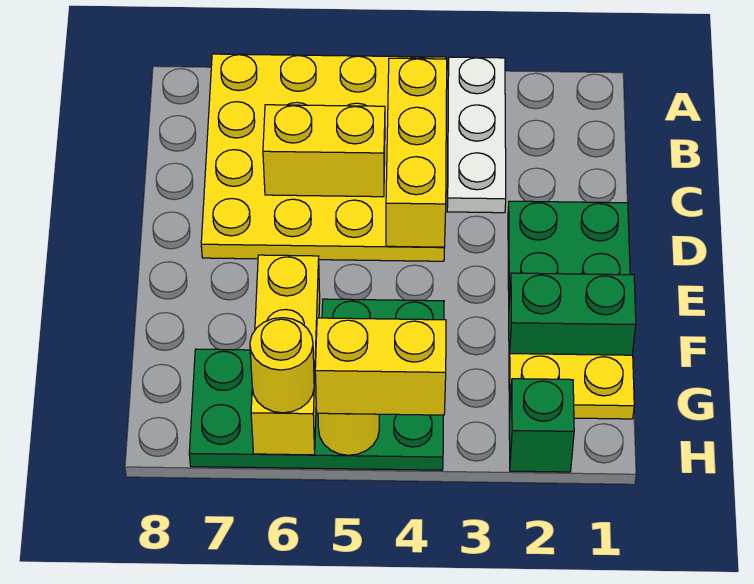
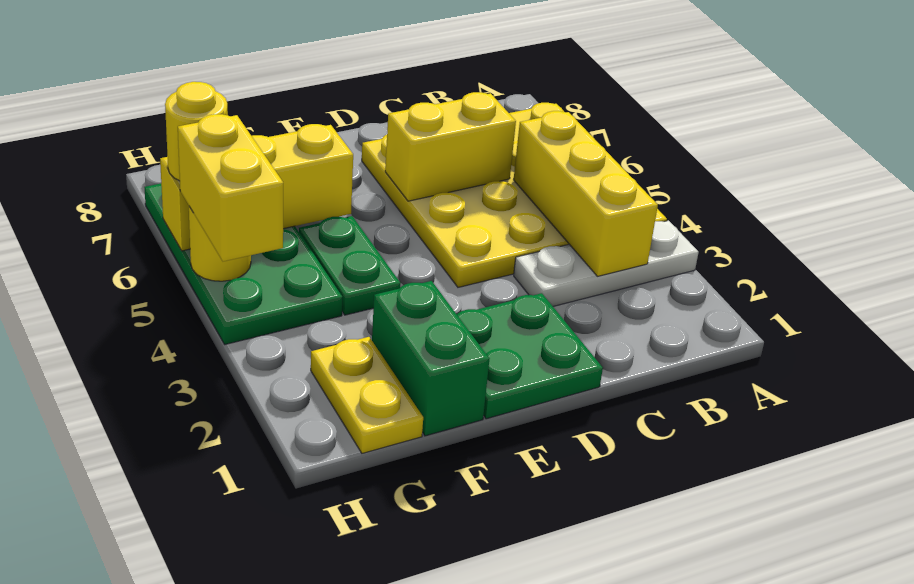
yellow 1x3 brick [386,58,447,247] -> yellow 1x3 brick turned to [514,111,658,276]
yellow 1x2 brick [263,105,385,197] -> yellow 1x2 brick turned to [385,92,516,201]
green 1x1 brick [509,379,574,472] -> none

